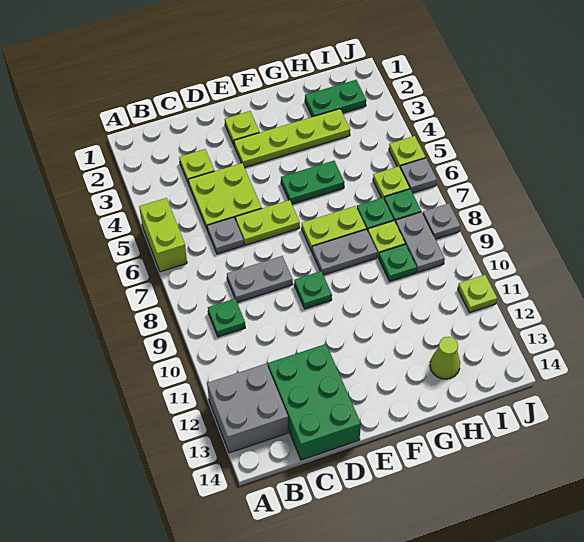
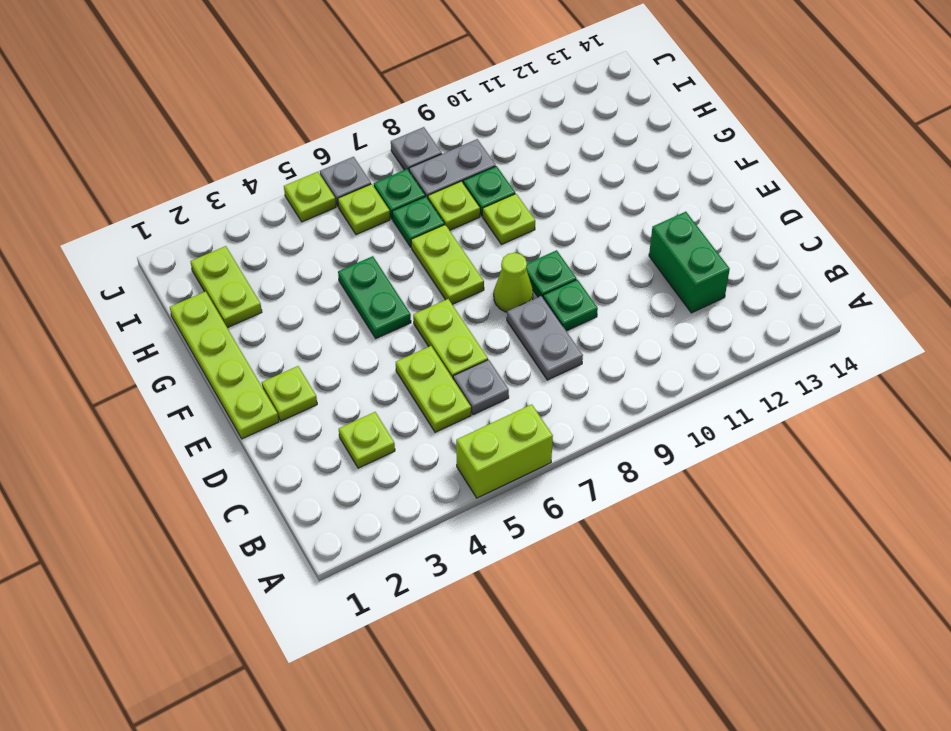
grey 2x2 brick [207,364,288,453] -> none
green 1x1 plate [208,299,245,337] -> green 1x1 plate moved to [543,280,598,331]
lime 2x2 plate [189,163,262,230] -> lime 1x2 plate [396,346,471,432]
green 2x3 brick [268,344,361,460] -> green 1x2 brick [649,212,730,313]
lime 1x4 plate [234,109,350,168] -> lime 1x4 plate moved to [170,291,279,439]
grey 1x2 plate [312,229,377,275] -> none
green 1x2 plate [305,80,366,117] -> lime 1x2 plate [190,246,262,328]
lime 1x1 cone [430,337,460,379] -> lime 1x1 cone moved to [494,253,533,312]
lime 1x1 plate [458,275,497,313] -> lime 1x1 plate moved to [483,194,535,244]

